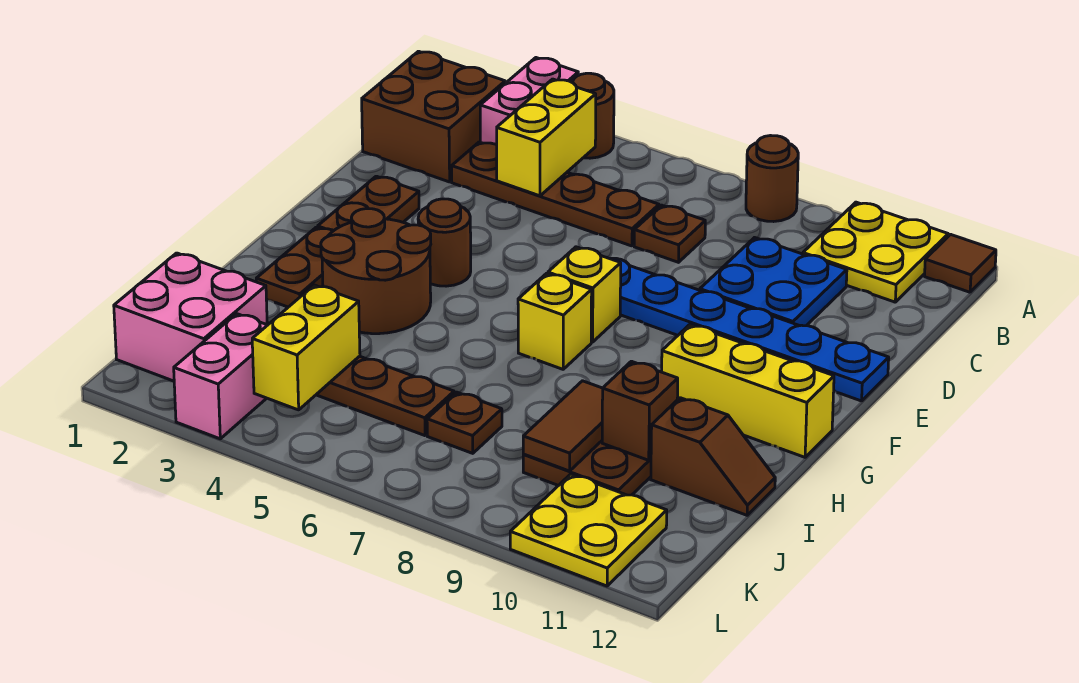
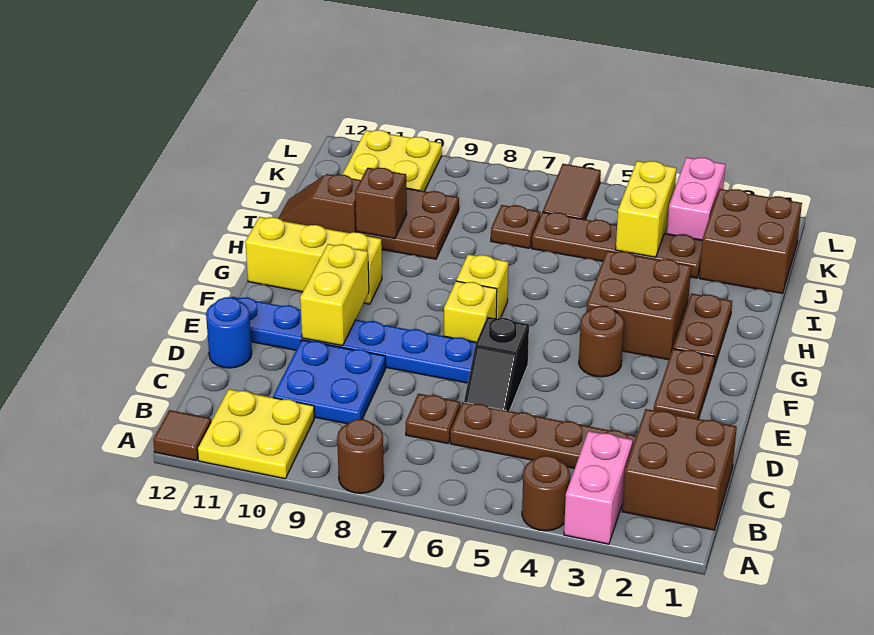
yellow 1x2 brick [497,79,596,196] -> yellow 1x2 brick moved to [300,244,369,346]
none -> black 1x2 slope [464,317,529,411]
none -> blue 1x1 round brick [206,297,252,368]
brown 2x2 round brick [321,209,431,334] -> brown 2x2 brick [586,251,691,360]
brown 1x2 tile [523,381,603,471] -> brown 1x2 tile moved to [543,164,601,219]
pink 2x2 brick [114,253,267,381] -> brown 2x2 brick [699,189,802,293]

